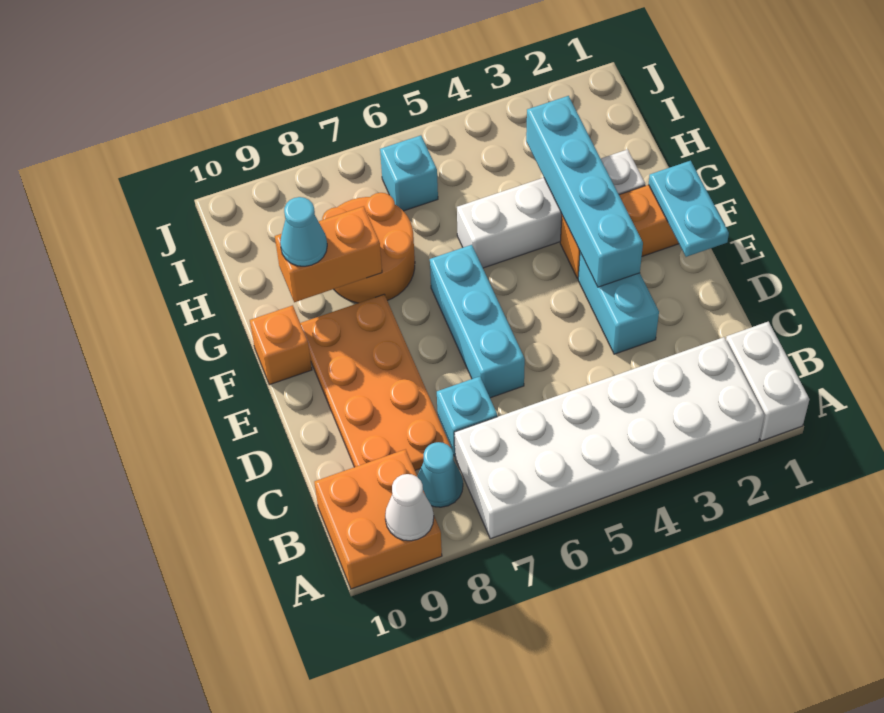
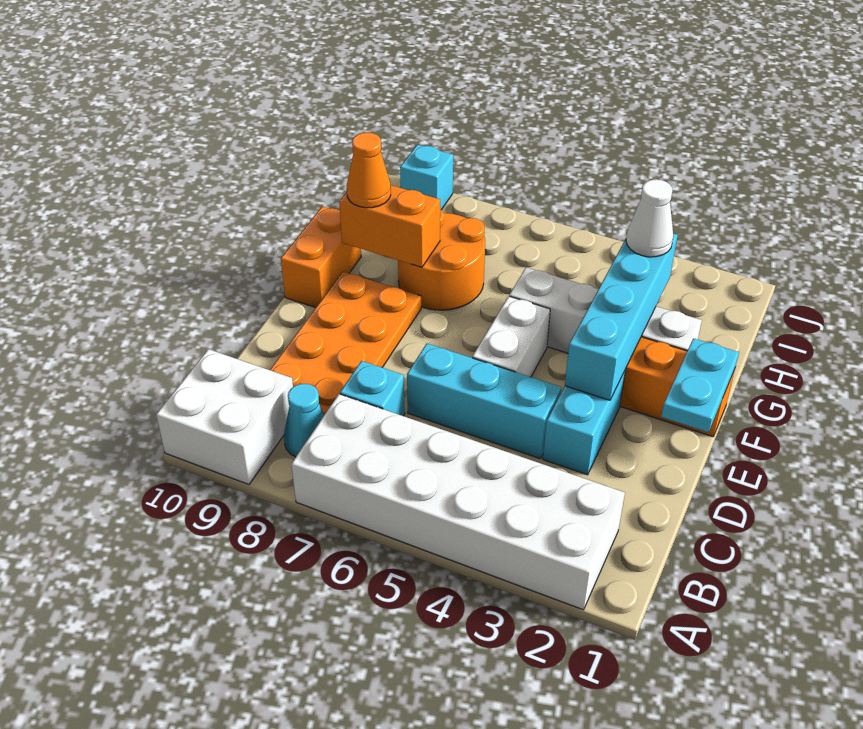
white 1x2 brick [726,322,809,441] -> white 1x2 brick moved to [472,296,550,377]
orange 2x2 brick [314,449,442,589] -> white 2x2 brick [156,349,293,484]
white 1x1 cone [385,474,434,541] -> white 1x1 cone moved to [626,179,673,257]
cyan 1x3 brick [430,245,525,398] -> cyan 1x3 brick turned to [407,344,561,459]
orange 1x1 brick [250,305,312,385] -> orange 1x2 brick [281,206,361,308]
cyan 1x1 cone [280,197,327,266] -> orange 1x1 cone [347,132,391,208]
cyan 1x1 brick [380,135,438,211] -> cyan 1x1 brick moved to [400,145,453,210]

